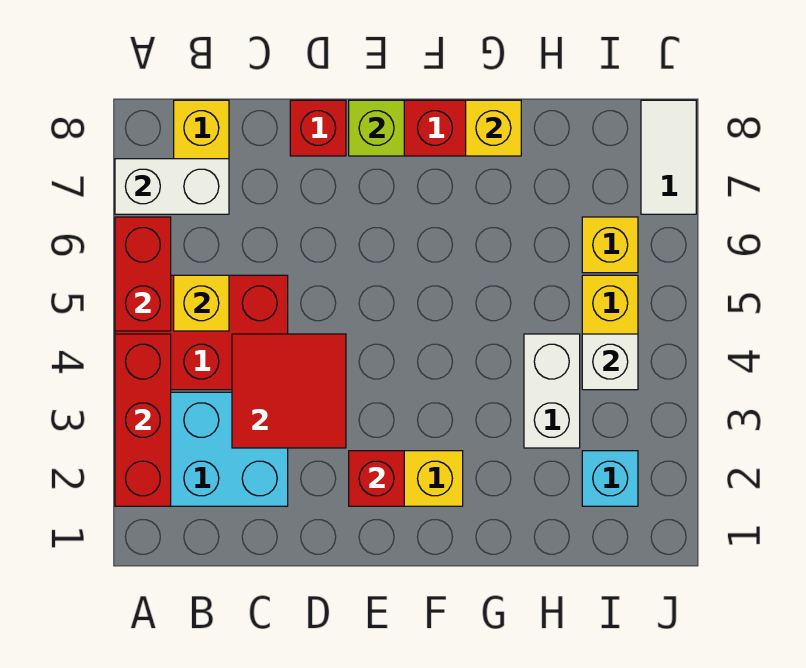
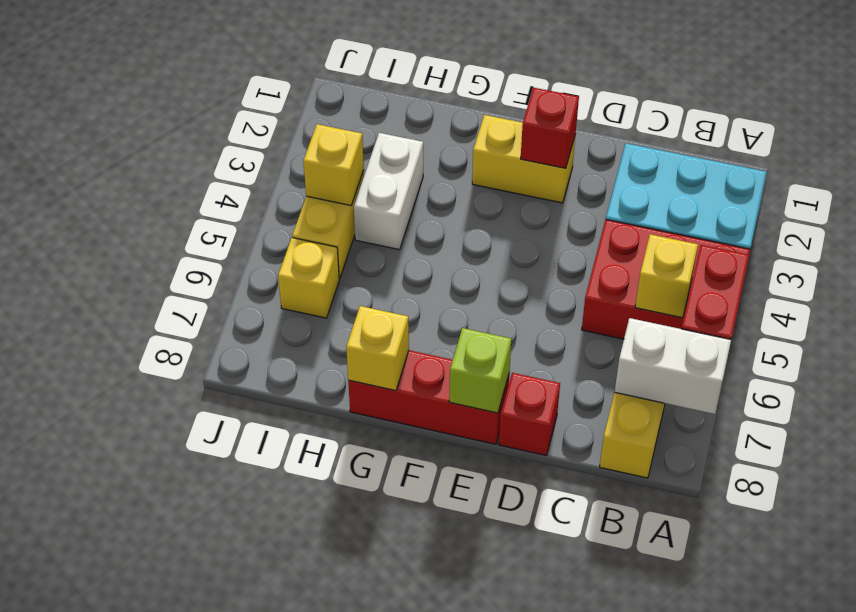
red 1x3 brick [115,334,171,506] -> none
red 2x2 tile [232,334,346,448] -> none
cyan 1x1 brick [582,451,638,506] -> none
white 1x1 brick [582,334,638,390] -> yellow 1x1 brick [303,124,364,205]
white 1x2 tile [641,100,696,214] -> none

